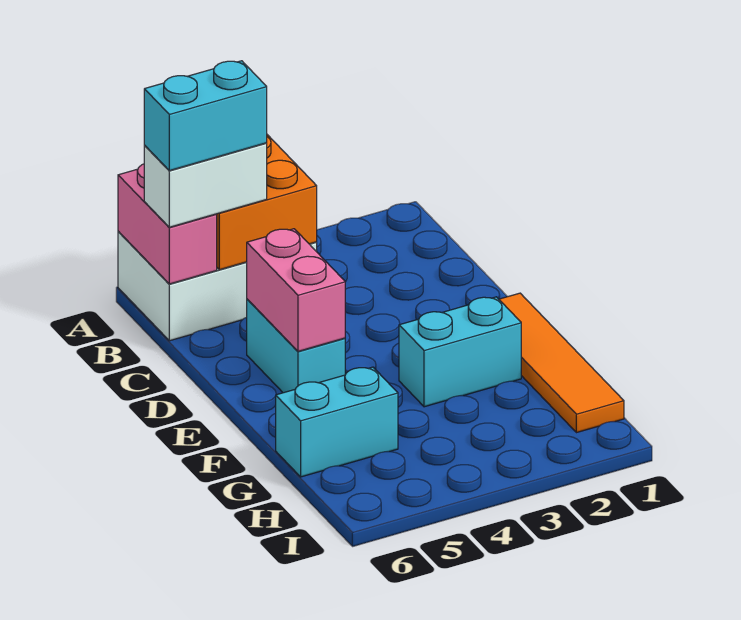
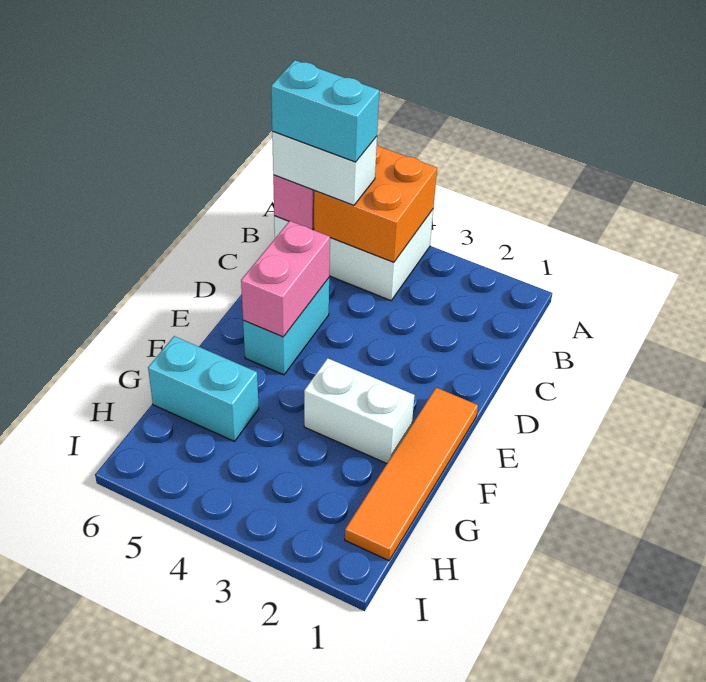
cyan 1x2 brick [399,297,521,407] -> white 1x2 brick [304,358,415,463]

